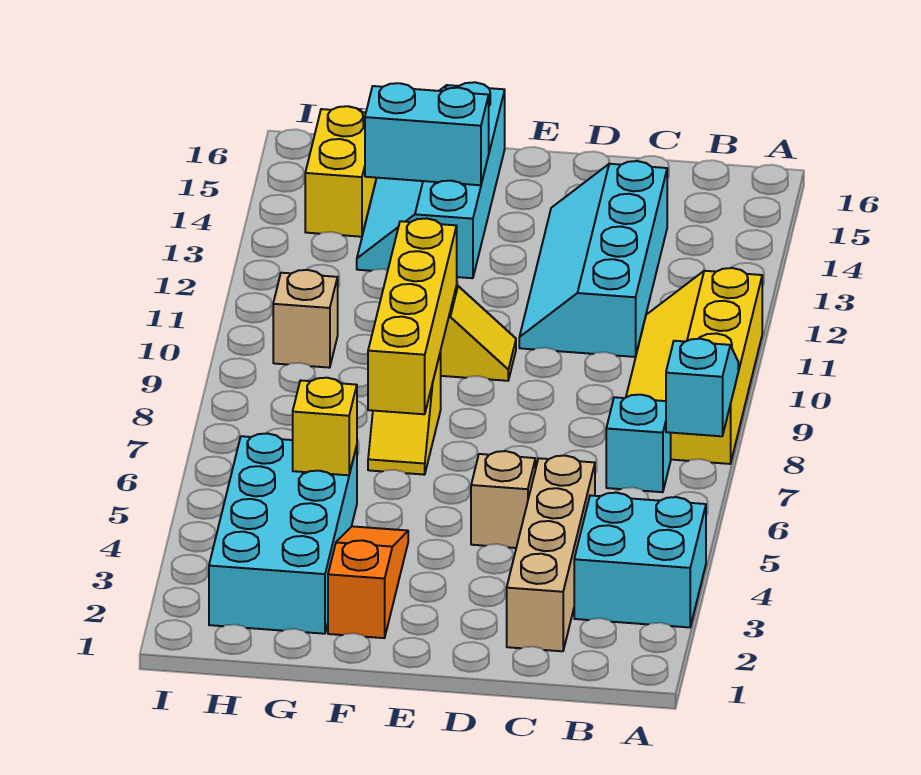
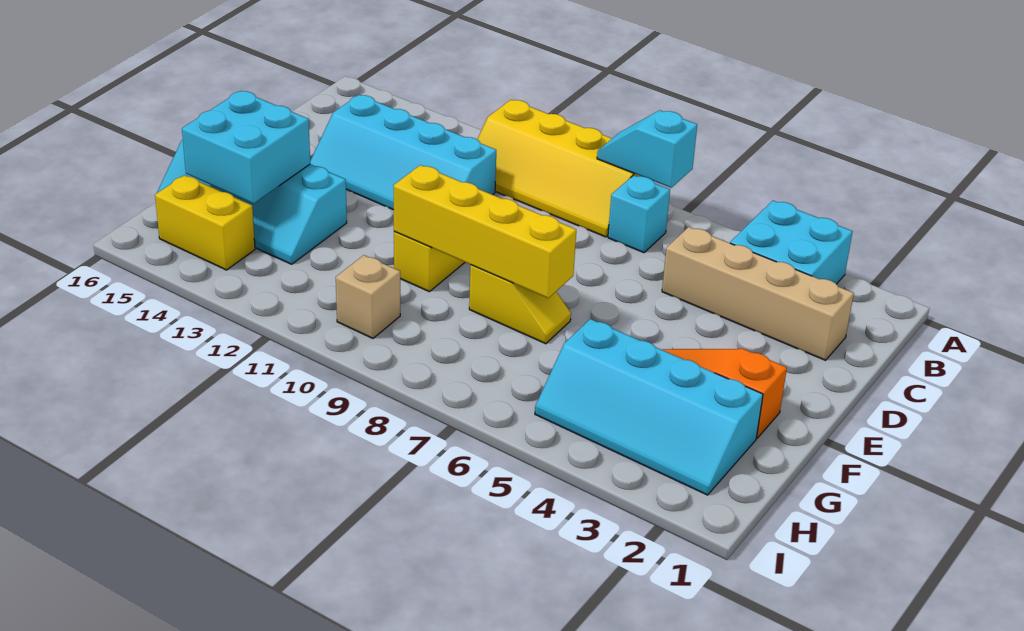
tan 1x1 brick [471,451,535,548] -> none
cyan 1x2 brick [365,83,489,185] -> cyan 2x2 brick [182,91,310,204]
cyan 2x4 brick [209,433,357,634] -> cyan 2x4 slope [535,319,763,495]
yellow 1x1 brick [293,378,357,475] -> none

